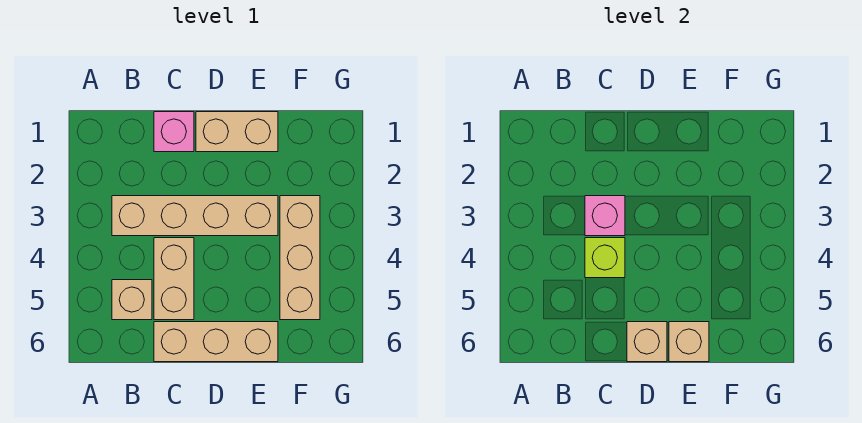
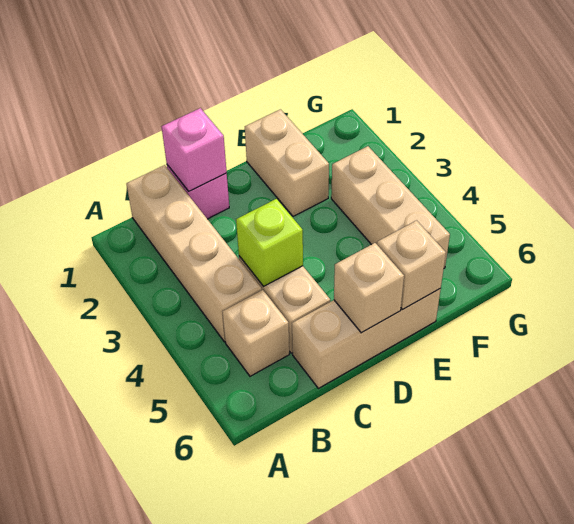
tan 1x4 brick [112,196,278,236] -> tan 1x4 brick turned to [127,165,262,342]
pink 1x1 brick [585,196,625,236] -> pink 1x1 brick moved to [162,108,227,191]
tan 1x2 brick [196,112,278,152] -> tan 1x2 brick turned to [245,109,329,216]

